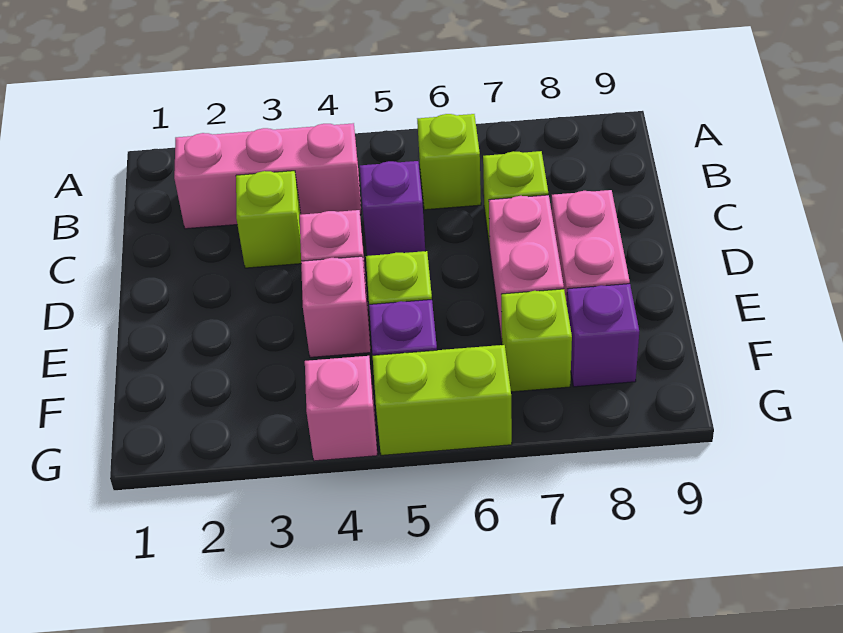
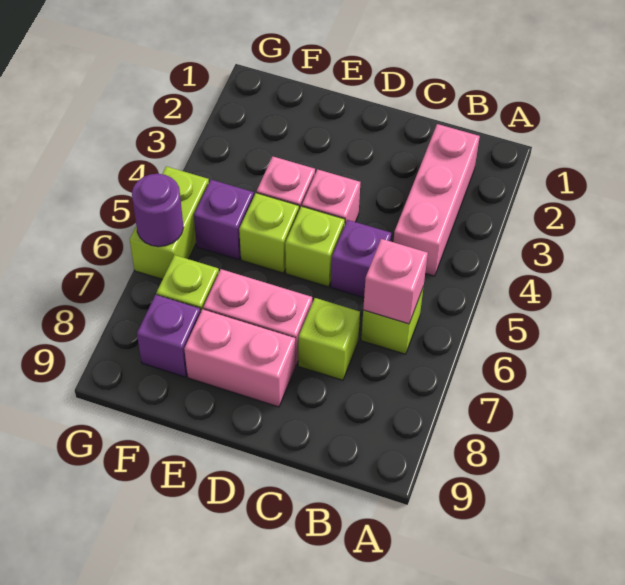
lime 1x1 brick [236,171,301,268] -> lime 1x1 brick moved to [285,206,345,287]
pink 1x1 brick [305,356,377,461] -> pink 1x1 brick moved to [363,239,428,324]
none -> purple 1x1 round brick [132,174,184,247]

